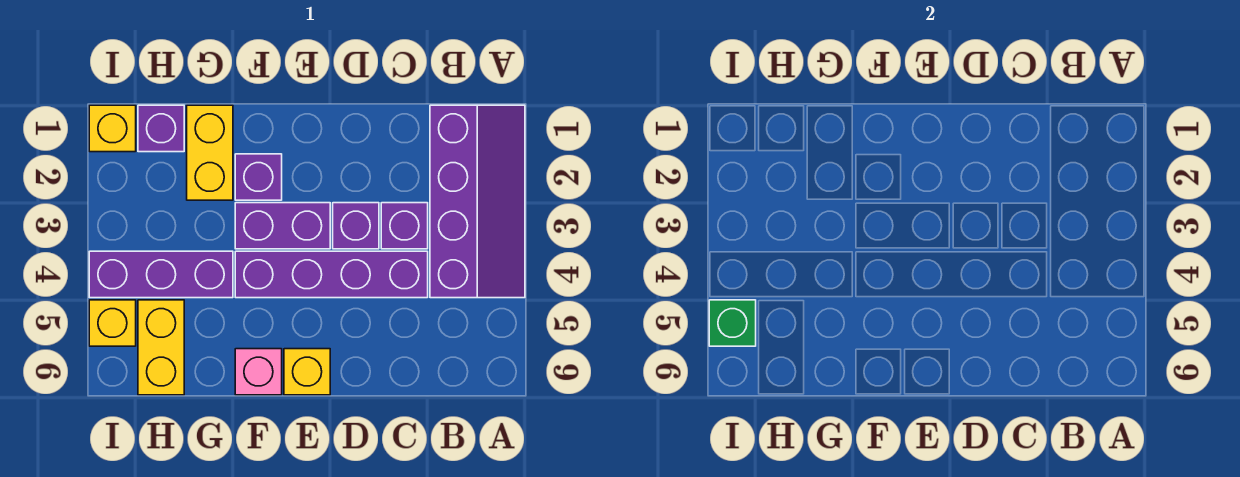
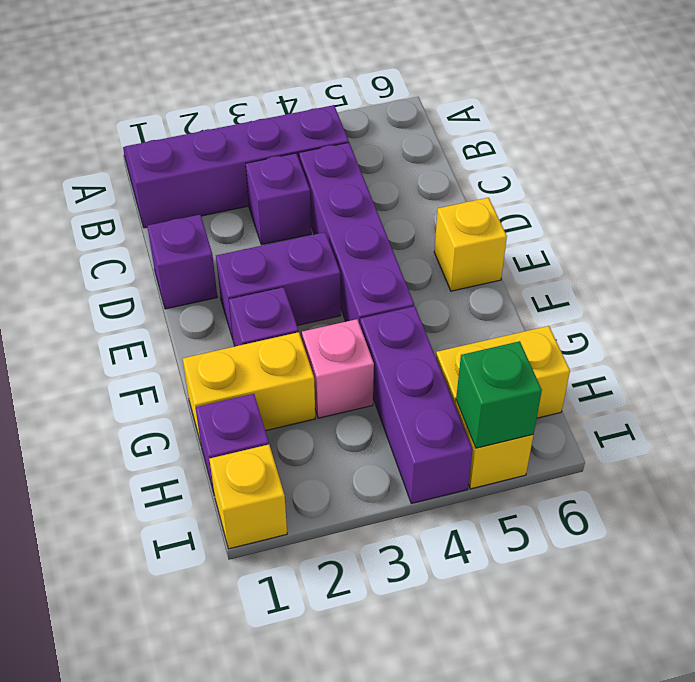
purple 1x1 brick [333,203,379,249] -> purple 1x1 brick moved to [147,215,217,309]
purple 1x2 brick [235,203,330,249] -> purple 1x2 brick turned to [216,232,341,339]
pink 1x1 brick [235,349,282,395] -> pink 1x1 brick moved to [302,319,374,418]

